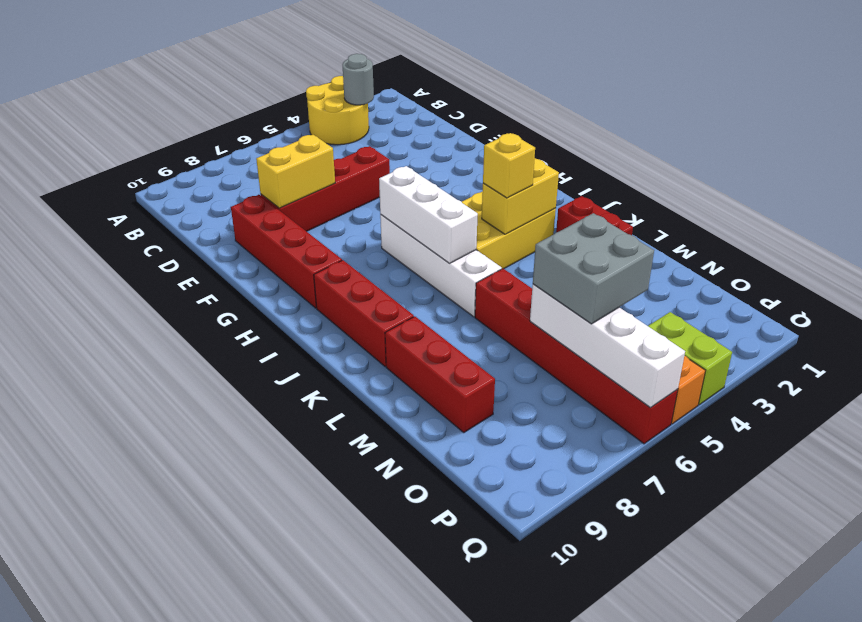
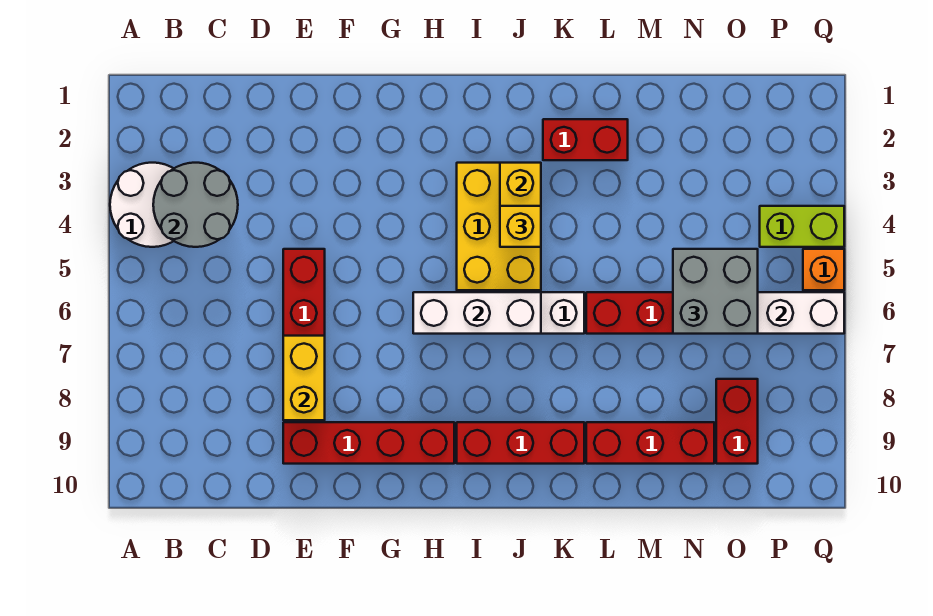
yellow 2x2 round brick [306,76,369,145] -> white 2x2 round brick [110,163,174,247]
grey 1x1 round brick [343,54,374,105] -> grey 2x2 round brick [153,163,238,247]
none -> red 1x2 brick [716,379,758,464]

